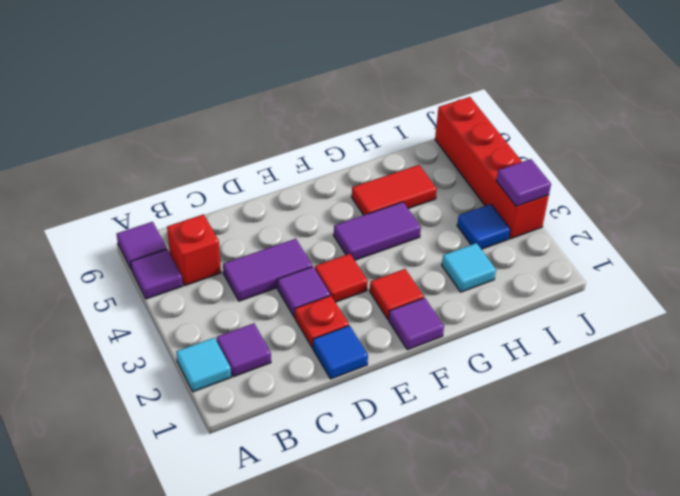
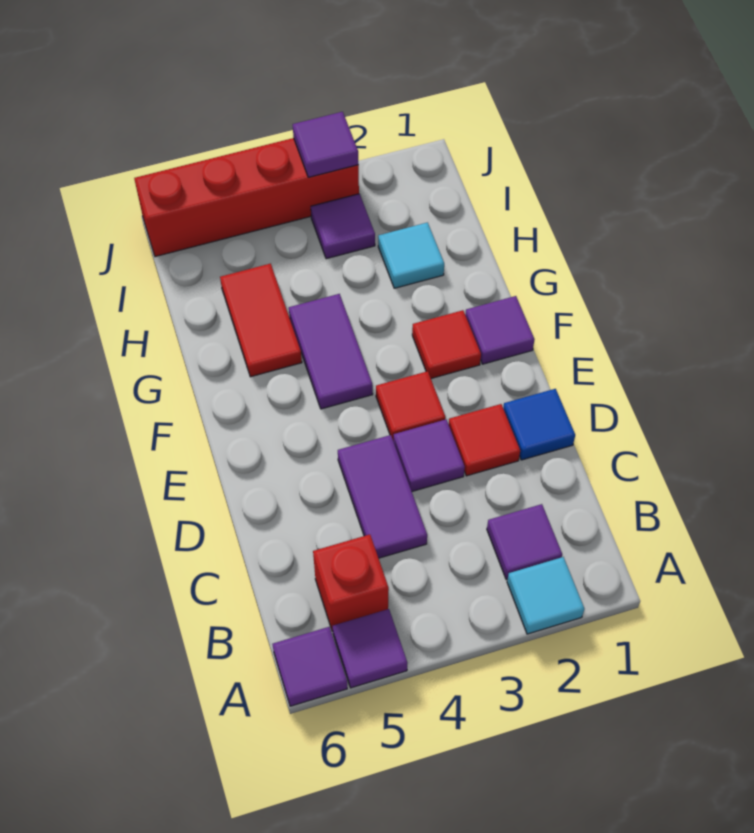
red 1x1 plate [295,296,349,347] -> red 1x1 tile [449,404,520,476]
blue 1x1 tile [457,204,510,249] -> purple 1x1 tile [311,194,375,259]

